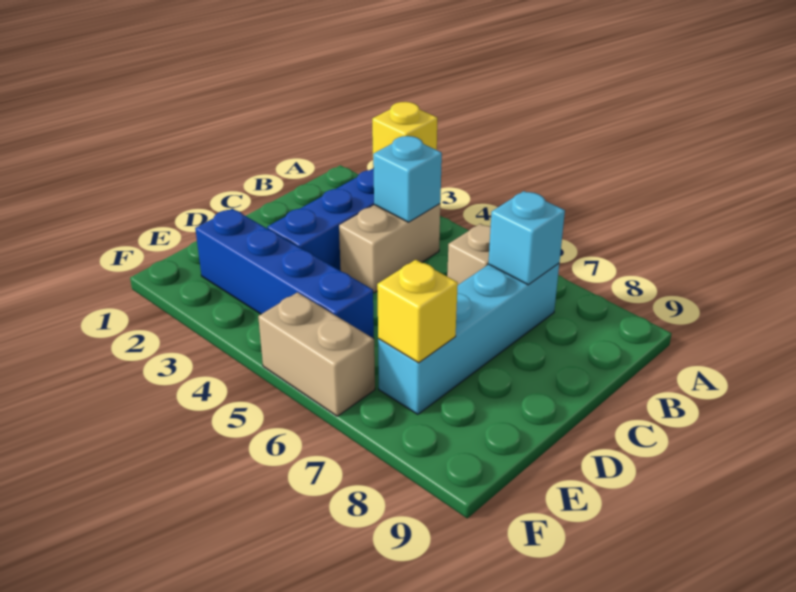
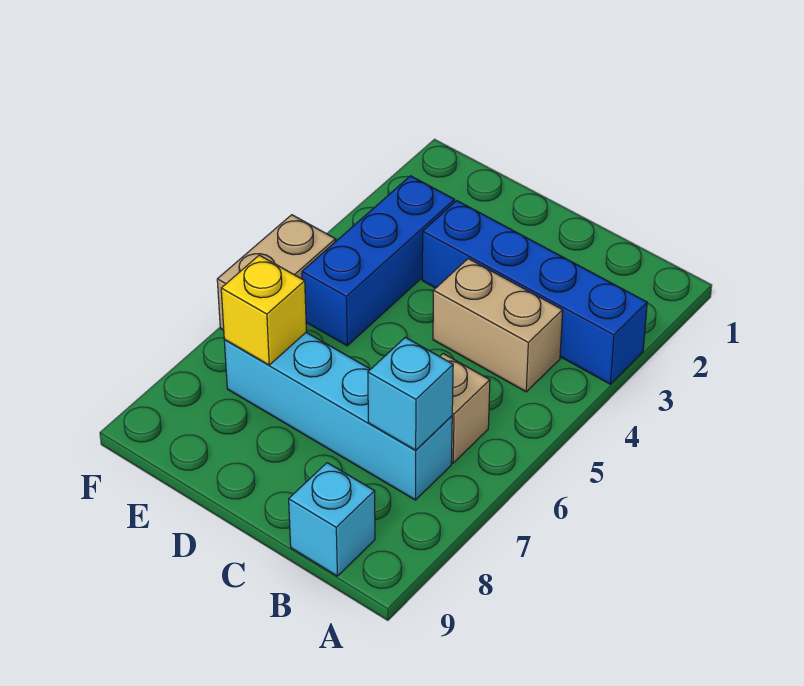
yellow 1x1 brick [372,102,437,168] -> none
cyan 1x1 brick [373,136,442,222] -> cyan 1x1 brick moved to [289,463,375,576]
blue 1x4 brick [195,209,374,338] -> blue 1x3 brick [302,176,454,346]

